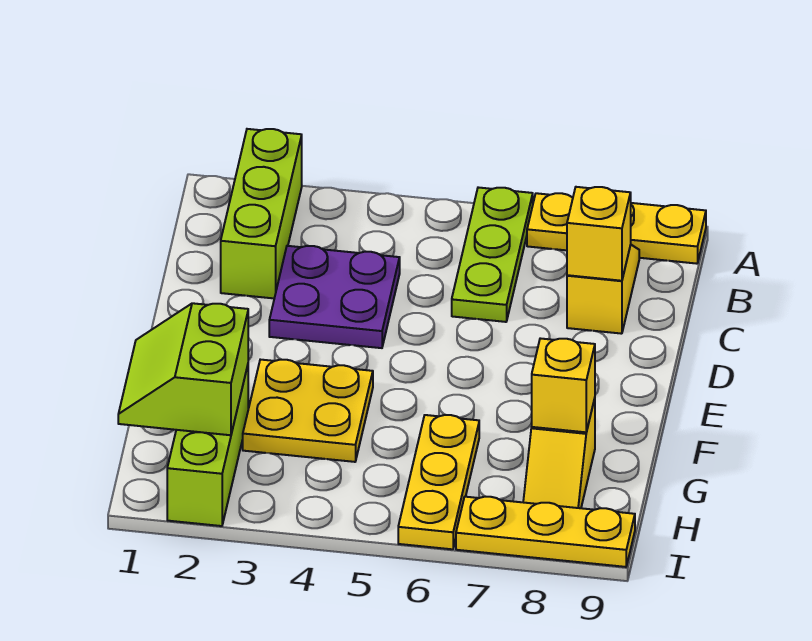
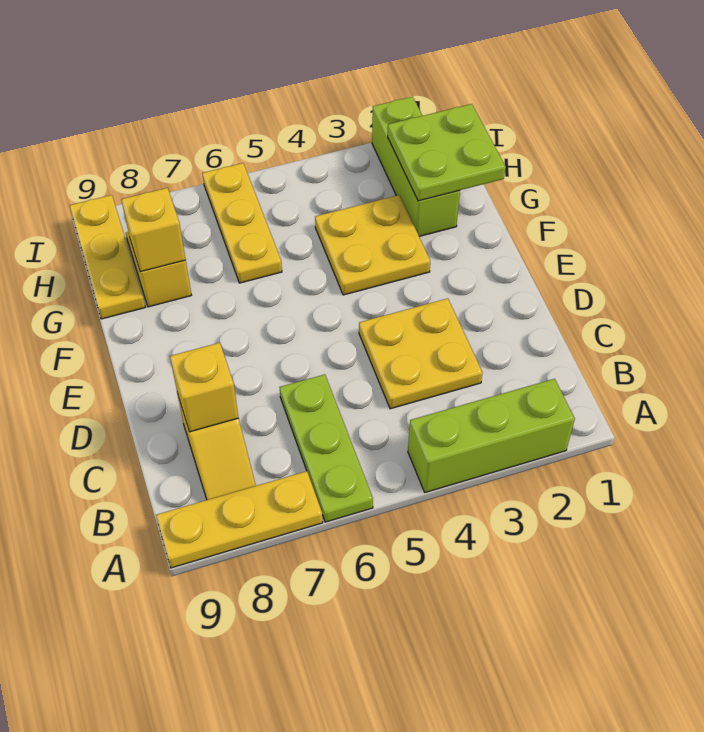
lime 1x3 brick [221,129,302,298] -> lime 1x3 brick turned to [408,379,575,492]
purple 2x2 plate [269,246,400,348] -> yellow 2x2 plate [359,298,483,409]
lime 2x2 slope [118,303,248,435] -> lime 2x2 plate [388,104,506,201]
yellow 1x3 plate [456,497,635,567] -> yellow 1x3 plate turned to [69,195,145,319]

